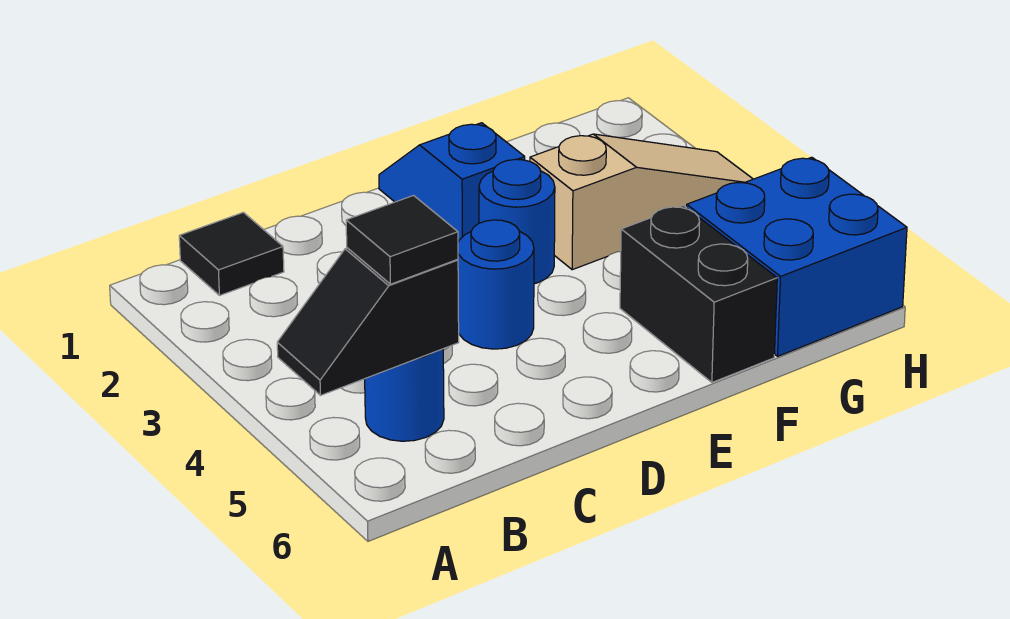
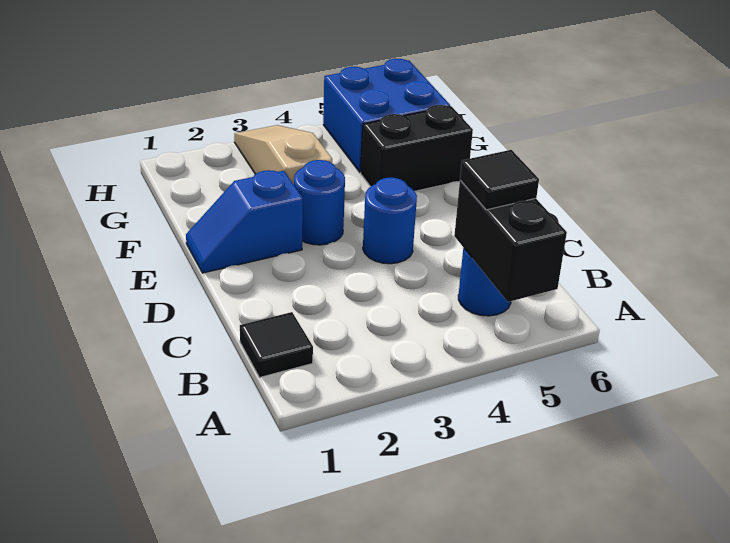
black 1x2 slope [277,248,459,395] -> black 1x2 brick [454,180,567,302]

